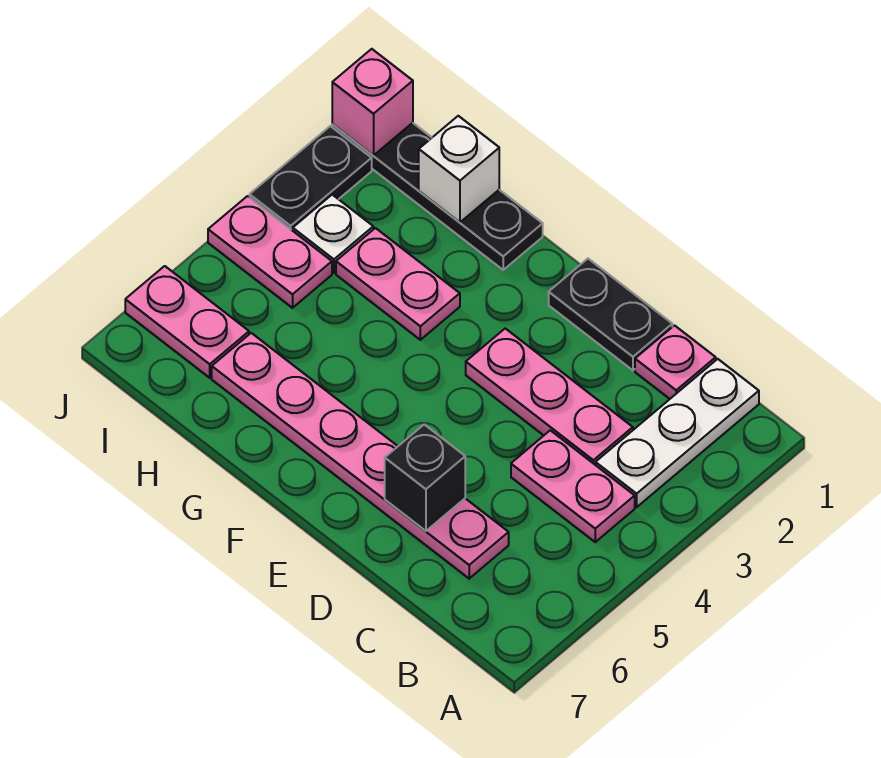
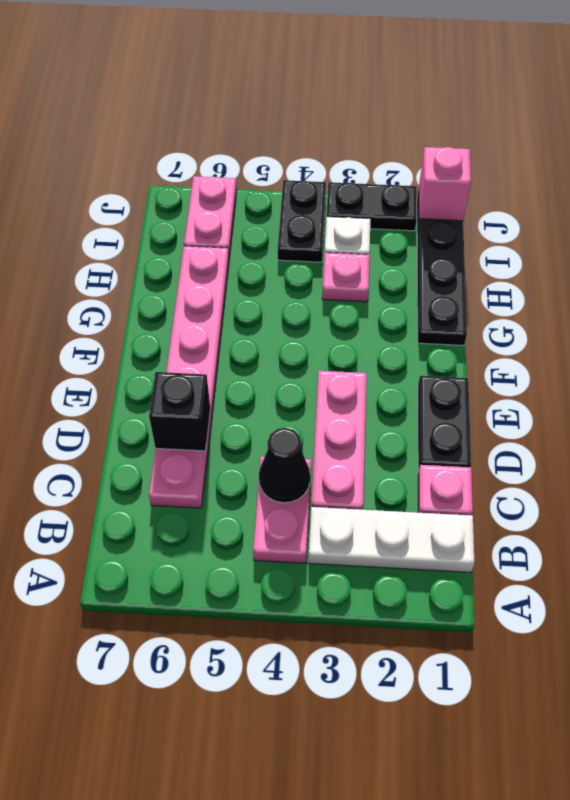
none -> black 1x1 cone [259,428,310,503]
pink 1x2 plate [336,228,460,340] -> pink 1x1 plate [322,253,370,302]
white 1x1 brick [419,116,499,222] -> none
pink 1x2 plate [208,196,332,308] -> black 1x2 plate [278,180,326,262]

